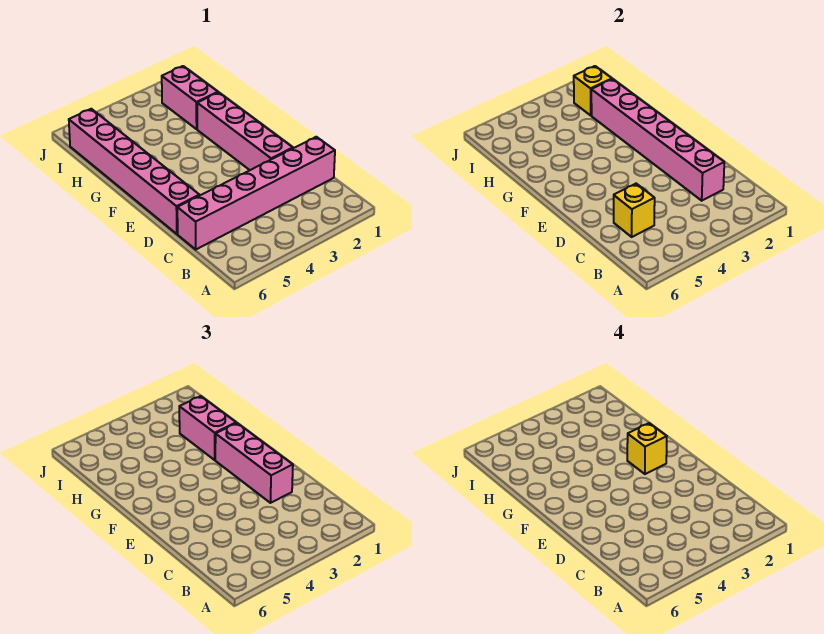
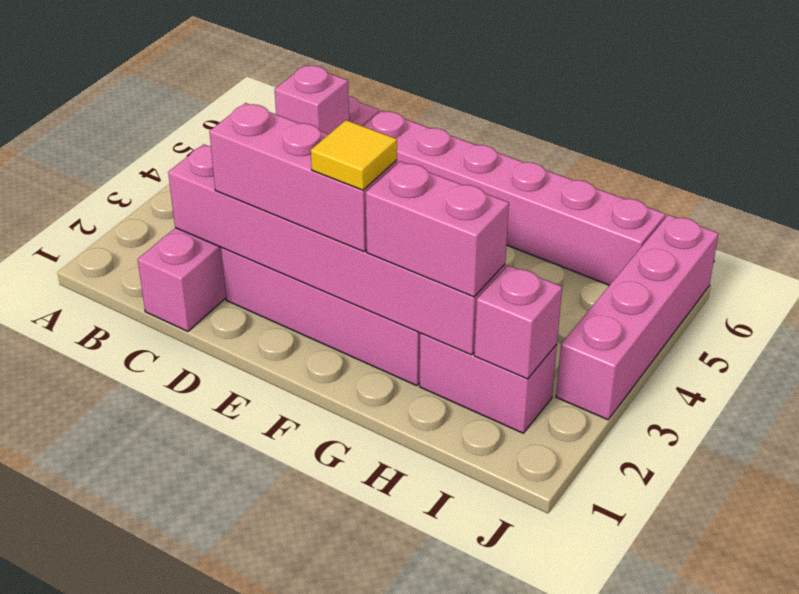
yellow 1x1 brick [614,184,655,237] -> pink 1x1 brick [275,65,349,134]
yellow 1x1 brick [627,423,667,474] -> yellow 1x1 tile [311,120,397,190]
yellow 1x1 brick [574,66,612,115] -> pink 1x1 brick [474,265,562,379]
none -> pink 1x4 brick [556,215,719,420]

